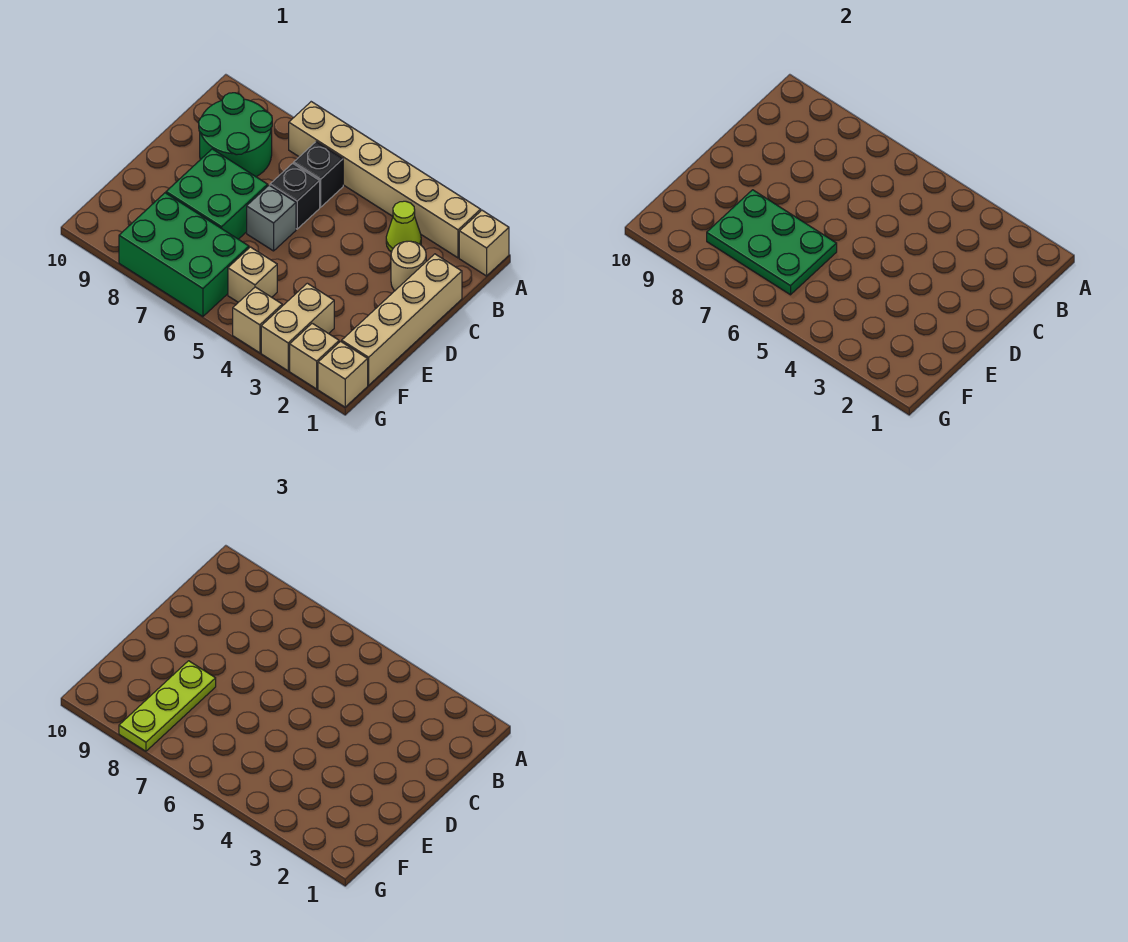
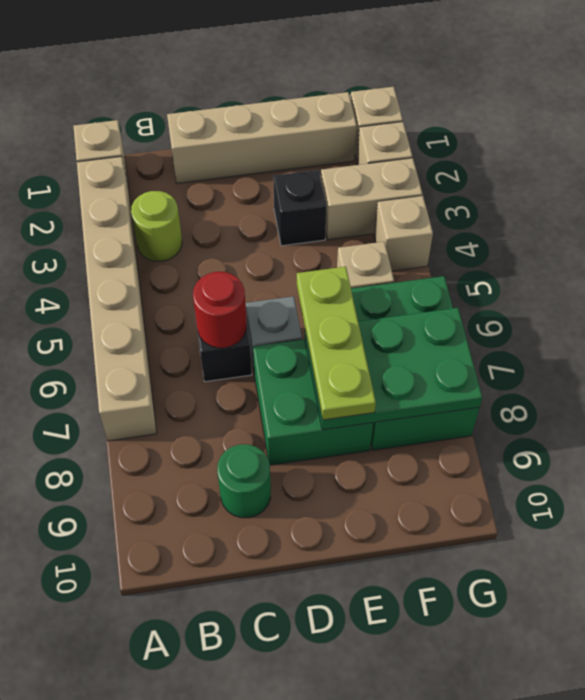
lime 1x1 cone [386,201,421,252] -> lime 1x1 round brick [131,191,182,261]
black 1x1 brick [294,142,343,207] -> black 1x1 brick moved to [273,170,327,246]
green 2x2 round brick [199,93,272,177] -> green 1x1 round brick [217,444,271,518]
tan 1x1 round brick [391,241,426,291] -> none
none -> red 1x1 round brick [193,272,247,348]
green 2x3 plate [707,190,837,295] -> green 2x3 plate turned to [305,308,482,430]
lime 1x3 plate [119,661,216,751] -> lime 1x3 plate turned to [297,267,376,420]

